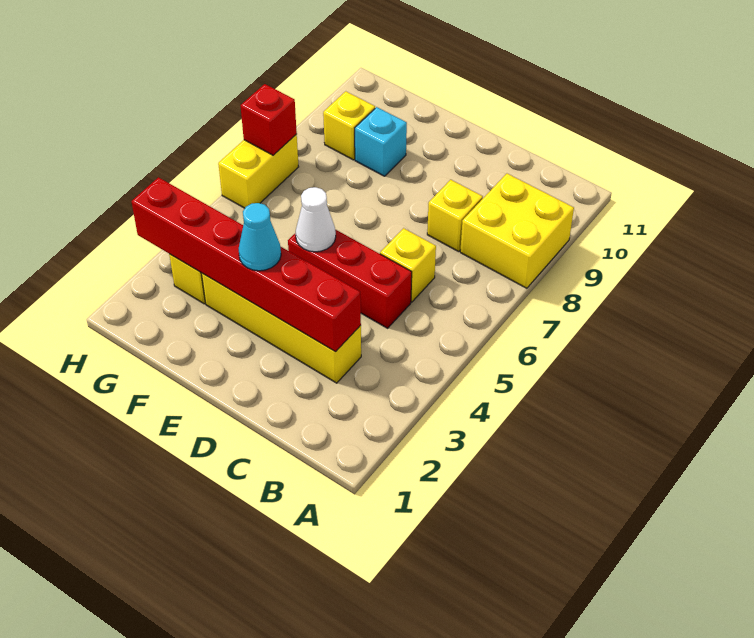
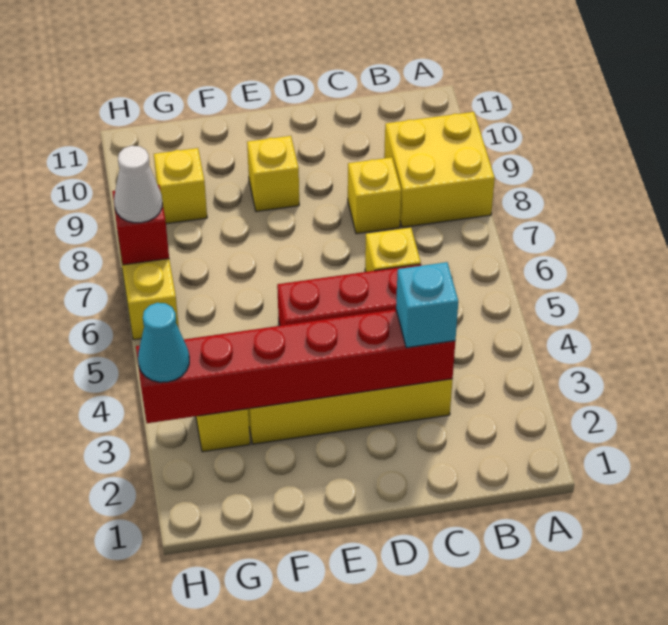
cyan 1x1 cone [239,203,281,271] -> cyan 1x1 cone moved to [138,303,189,382]
white 1x1 cone [296,187,336,252] -> white 1x1 cone moved to [114,146,162,223]
none -> yellow 1x1 brick [247,136,299,211]
cyan 1x1 brick [355,107,407,176] -> cyan 1x1 brick moved to [396,262,458,348]

